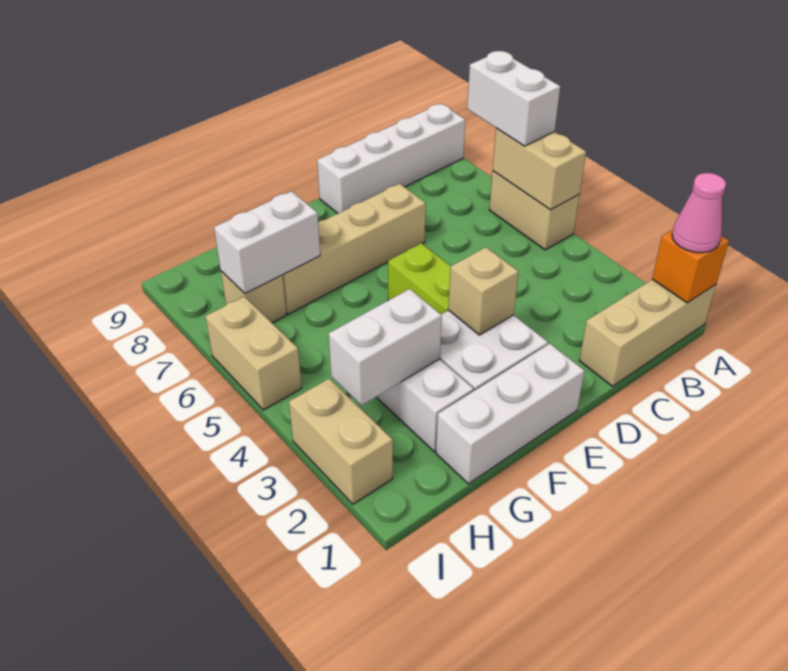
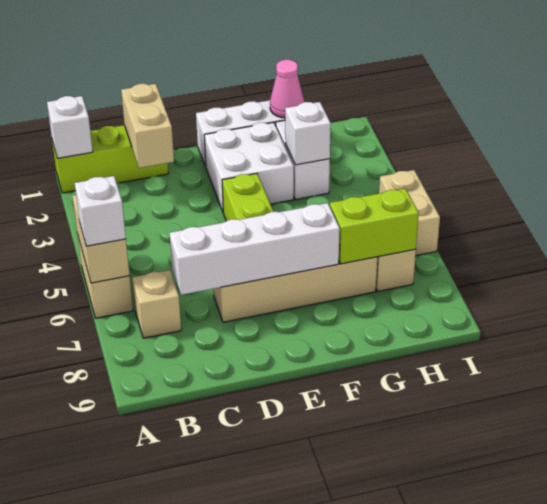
tan 1x3 brick [579,279,716,386] -> lime 1x3 brick [52,125,169,193]
orange 1x1 brick [652,230,729,303] -> white 1x1 brick [47,96,93,159]
pink 1x1 cone [672,173,726,253] -> pink 1x1 cone moved to [270,60,304,118]
white 1x2 brick [467,51,560,146] -> white 1x1 brick [75,176,126,246]
white 1x4 brick [317,104,465,213] -> white 1x4 brick moved to [170,203,340,295]
tan 1x1 brick [448,247,519,335] -> tan 1x1 brick moved to [132,270,181,338]
white 1x2 brick [329,289,442,405] -> white 1x1 brick [285,102,331,165]
white 1x2 brick [214,191,320,293] -> lime 1x2 brick [330,189,419,264]
tan 1x2 brick [289,379,393,504] -> tan 1x2 brick moved to [121,84,174,168]

